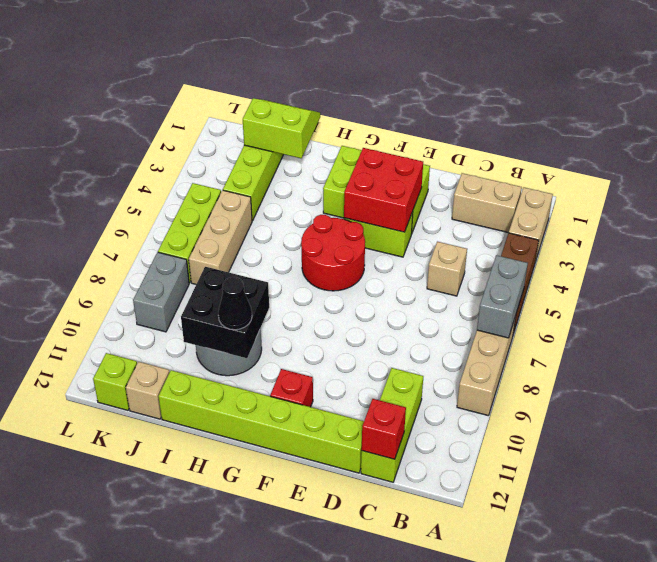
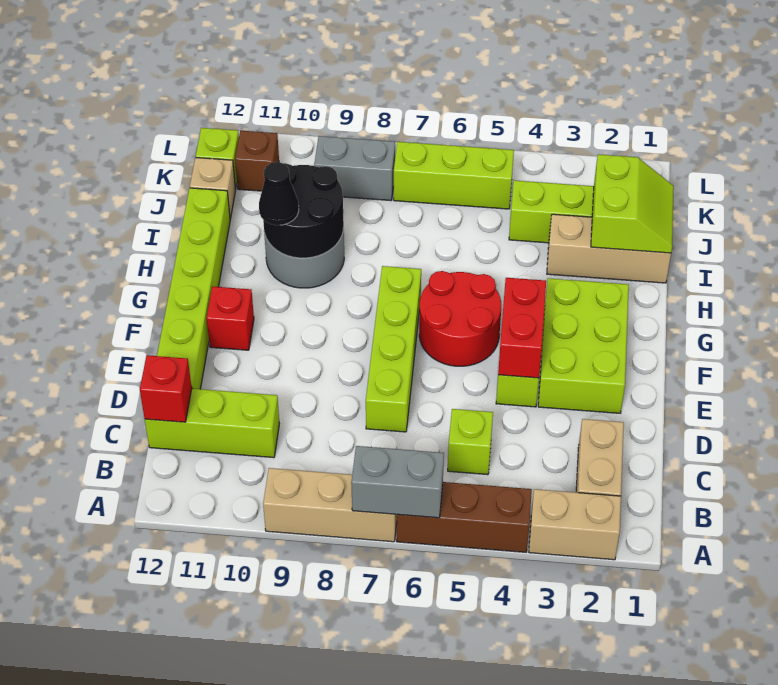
tan 1x1 brick [427,242,467,296] -> lime 1x1 brick [448,409,493,475]
none -> lime 1x4 brick [366,266,421,432]
red 2x2 brick [344,148,423,232] -> red 1x2 brick [498,278,546,378]
black 2x2 brick [181,267,269,358] -> black 2x2 round brick [263,163,344,258]
tan 1x3 brick [189,190,252,284] -> tan 1x3 brick moved to [547,214,671,283]
none -> brown 1x1 brick [235,131,279,191]

